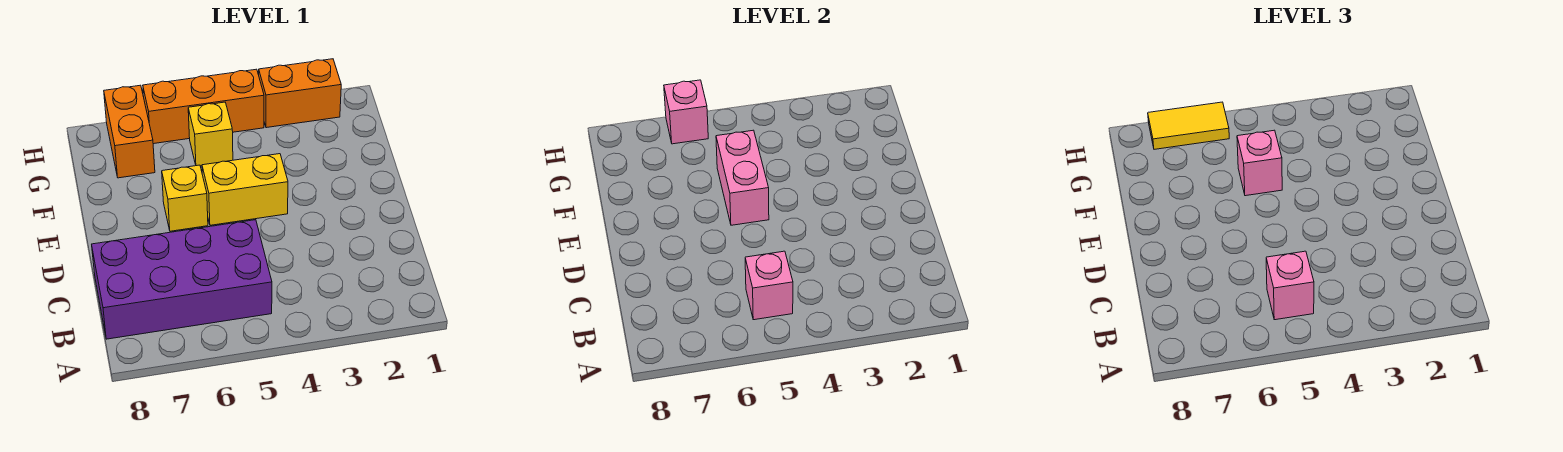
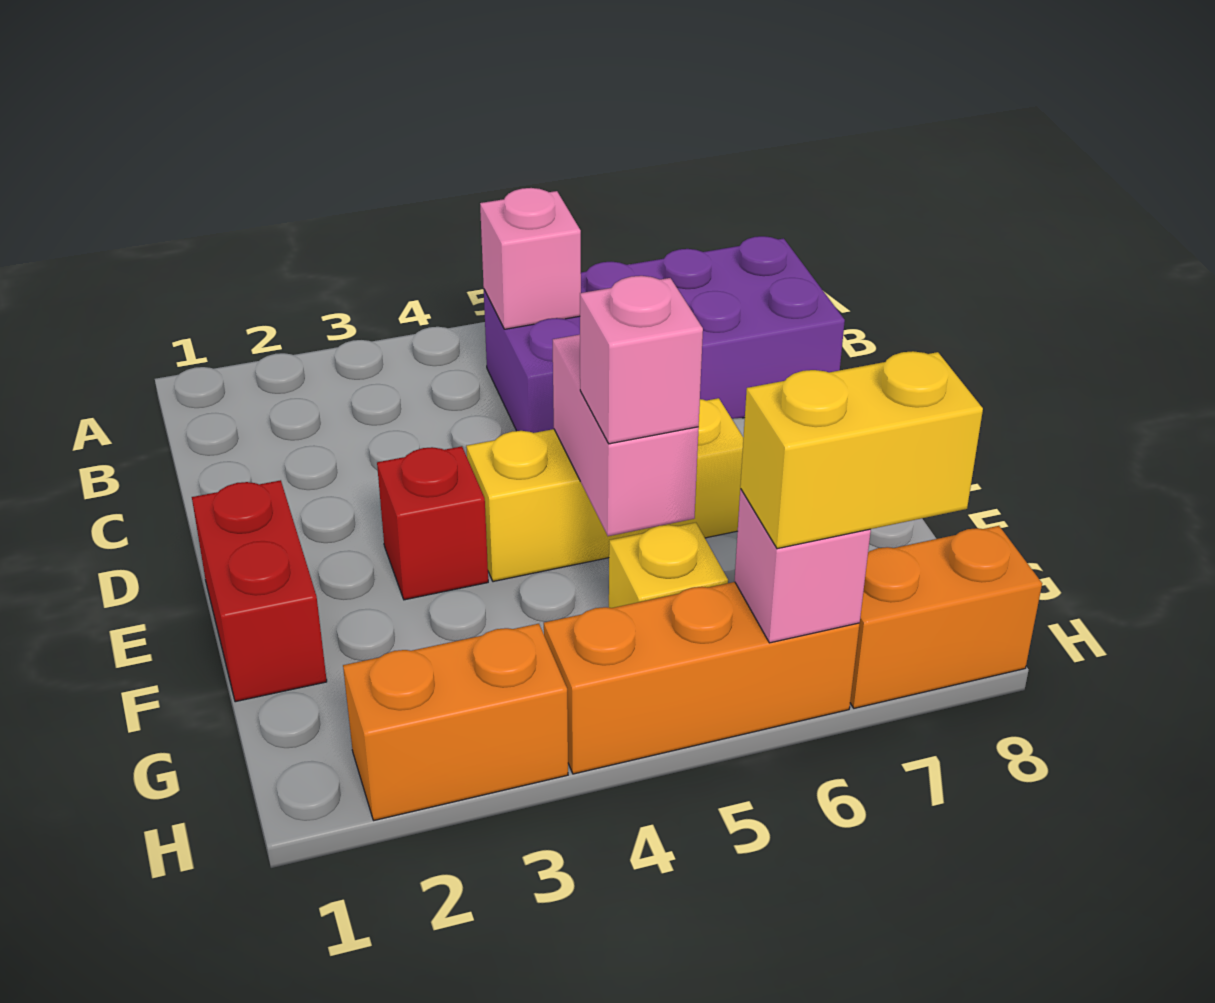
pink 1x1 brick [1266,251,1314,320] -> none
none -> red 1x2 brick [192,480,327,702]
none -> red 1x1 brick [377,446,488,600]
orange 1x2 brick [104,85,155,178] -> orange 1x2 brick turned to [850,526,1042,708]
yellow 1x2 tile [1148,102,1229,149] -> yellow 1x2 brick [740,351,983,549]

